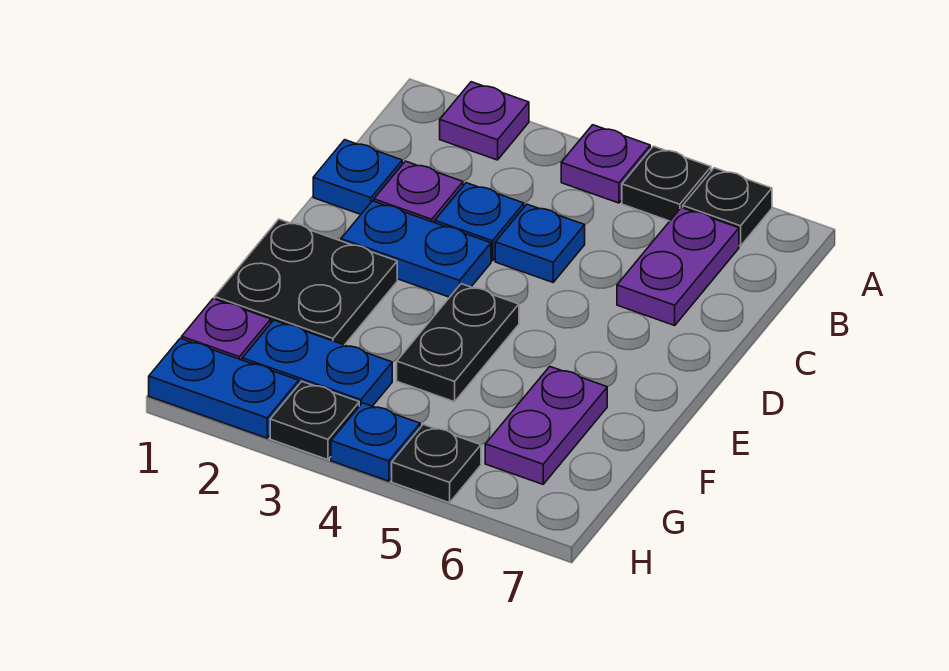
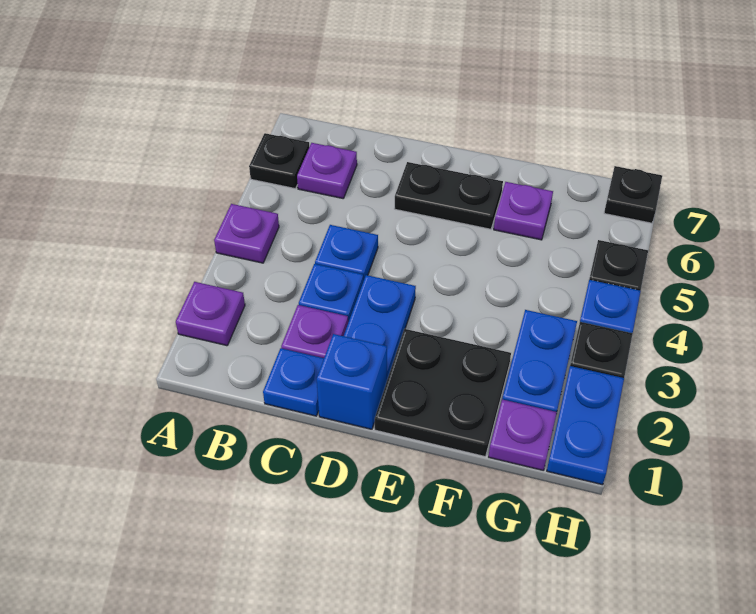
black 1x1 plate [622,146,711,221] -> black 1x1 plate moved to [604,166,662,223]
purple 1x2 plate [617,207,739,325] -> purple 1x1 plate [297,143,357,198]
none -> blue 1x1 brick [317,334,387,429]
black 1x2 plate [397,284,519,402] -> black 1x2 plate moved to [394,162,503,229]
purple 1x2 plate [485,367,607,484] -> purple 1x1 plate [494,182,553,240]

